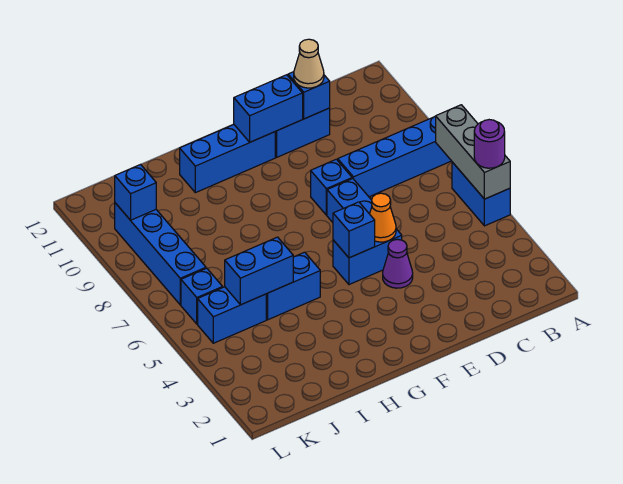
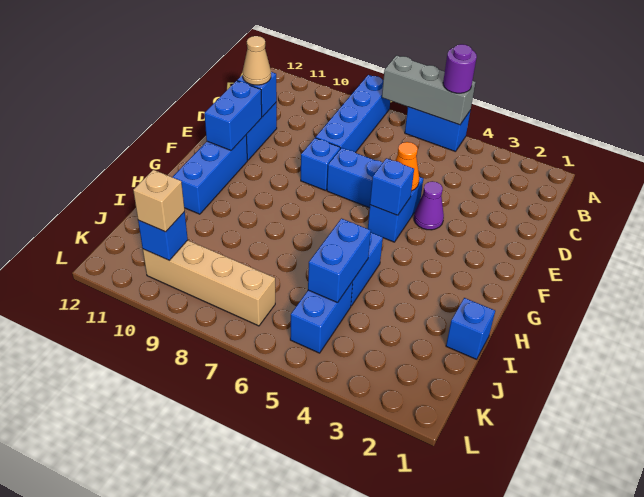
blue 1x1 brick [181,268,223,324] -> blue 1x1 brick moved to [446,298,495,359]
blue 1x4 brick [115,203,206,305] -> tan 1x4 brick [143,240,275,326]
none -> tan 1x1 brick [133,170,185,232]

